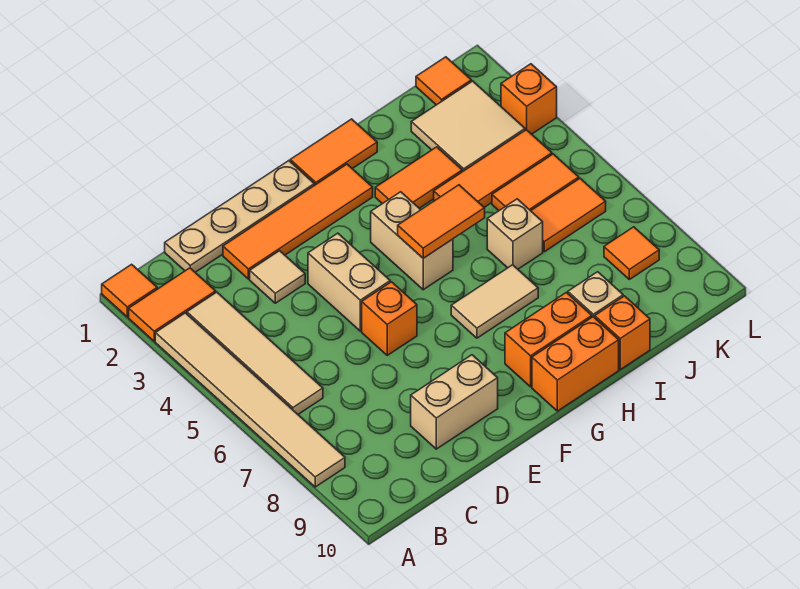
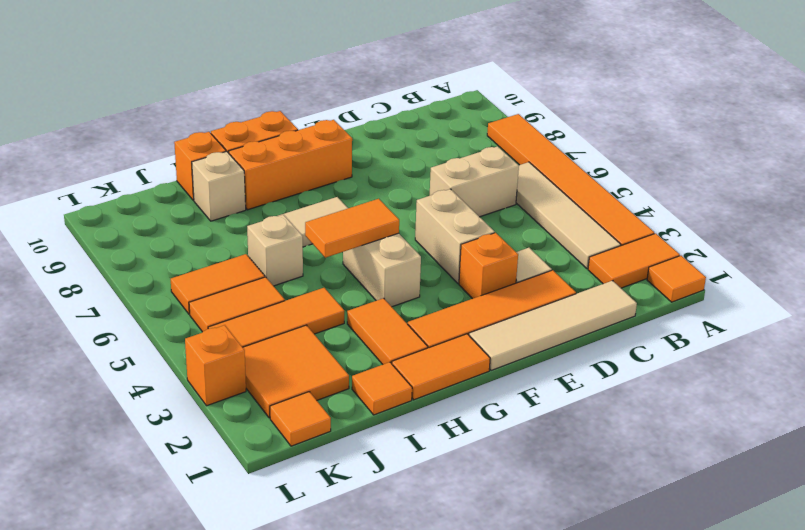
tan 1x6 tile [155,313,345,487] -> orange 1x6 tile [487,114,654,246]
tan 1x4 plate [165,161,314,272] -> tan 1x4 tile [469,281,637,371]
tan 1x2 brick [411,355,498,449] -> tan 1x2 brick moved to [430,146,519,217]
orange 1x1 brick [362,282,417,355] -> orange 1x1 brick moved to [459,233,518,299]
orange 1x2 brick [505,292,592,387] -> orange 1x3 brick [229,120,352,210]
orange 1x2 tile [375,147,462,208] -> orange 1x2 tile turned to [347,298,428,364]
tan 2x2 tile [411,81,525,172] -> orange 2x2 tile [243,325,349,418]
orange 1x1 tile [604,227,659,279] -> orange 1x1 tile moved to [352,362,412,415]

